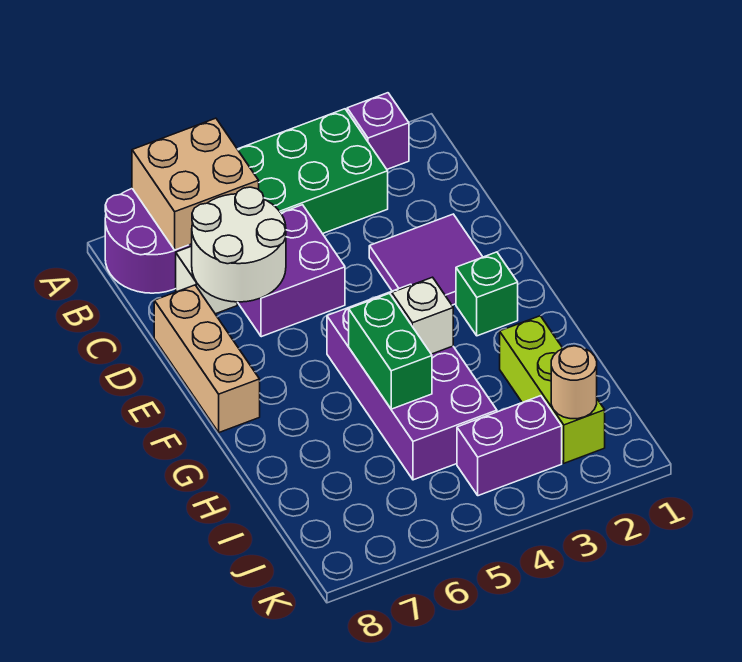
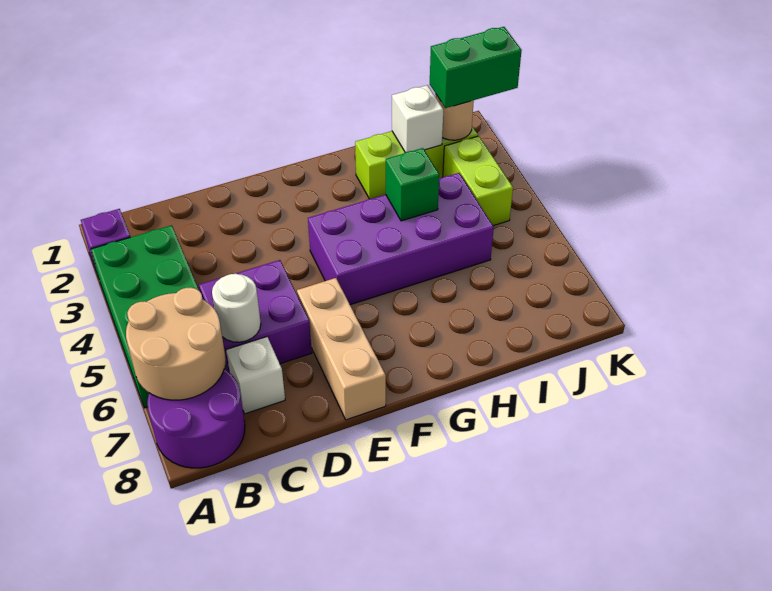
tan 2x2 brick [132,118,259,250] -> tan 2x2 round brick [126,287,226,400]
white 2x2 round brick [192,187,286,302] -> white 1x1 round brick [212,274,261,342]
purple 2x2 tile [369,214,482,305] -> none
tan 1x3 brick [154,285,260,432] -> tan 1x3 brick turned to [297,278,386,420]
green 1x1 brick [456,252,518,336] -> green 1x1 brick moved to [386,148,439,221]
white 1x1 brick [392,277,453,354] -> white 1x1 brick moved to [392,85,443,152]
green 1x2 brick [349,293,432,409] -> green 1x2 brick moved to [430,27,522,108]
purple 1x2 brick [457,396,562,496] -> lime 1x2 brick [443,136,513,226]

